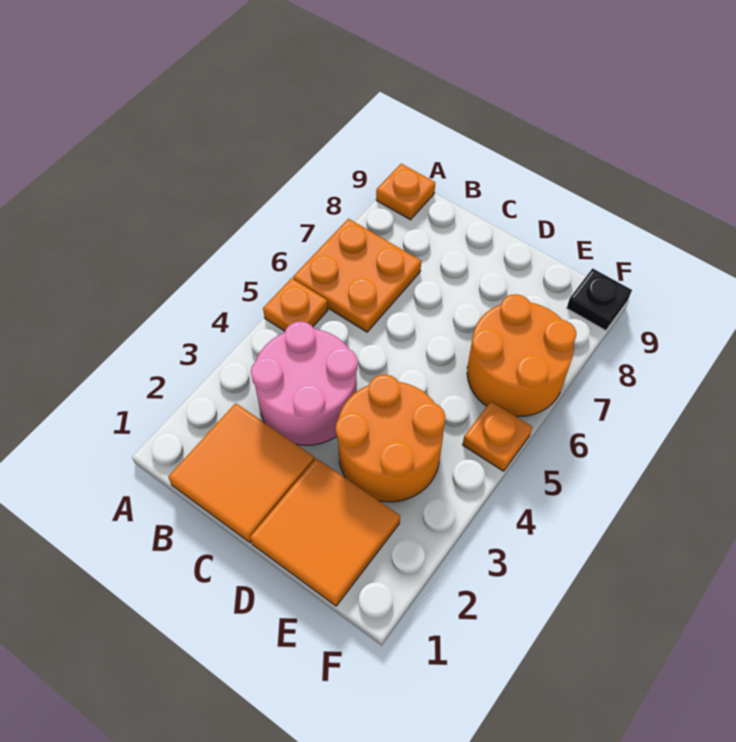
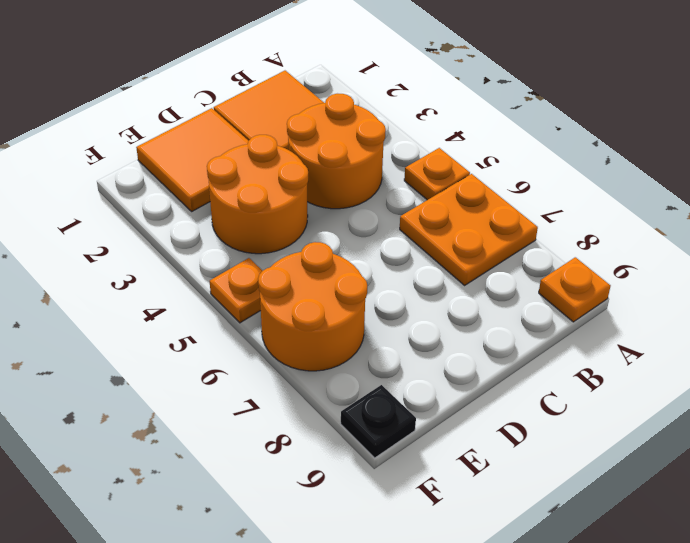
pink 2x2 round brick [251,321,358,445] -> orange 2x2 round brick [287,94,386,209]

